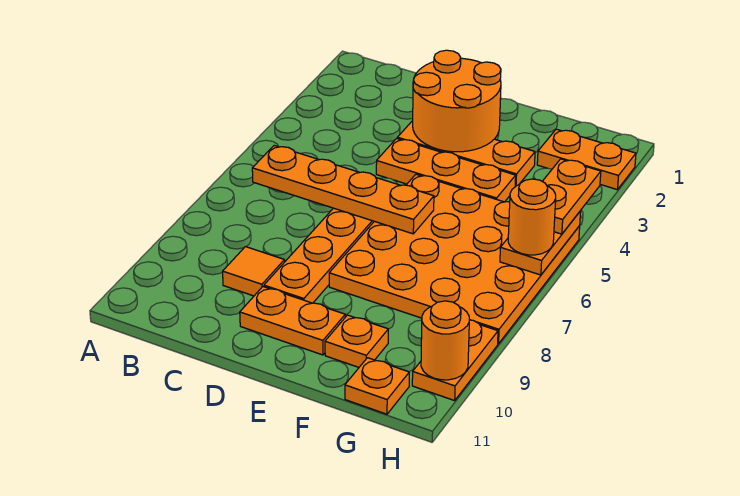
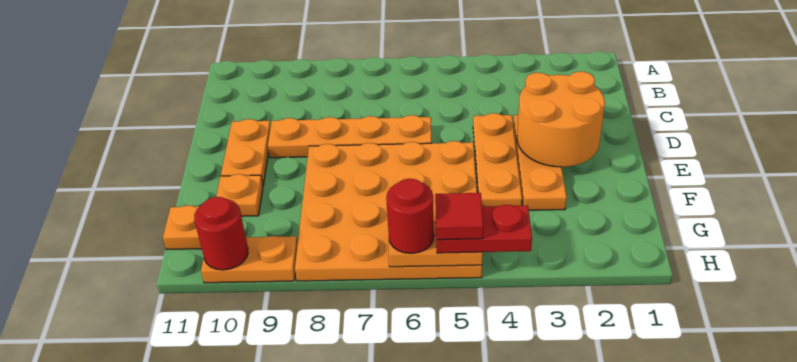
orange 1x4 plate [252,145,434,234] -> none
orange 1x1 tile [223,247,285,296] -> none
orange 1x2 plate [537,129,636,190] -> none
orange 1x2 plate [542,159,601,234] -> red 1x2 plate [436,205,532,253]
none -> red 1x1 tile [435,193,483,240]
orange 1x1 round brick [508,179,556,255] -> red 1x1 round brick [386,179,434,253]
orange 1x1 round brick [421,301,469,380] -> red 1x1 round brick [194,197,248,270]

